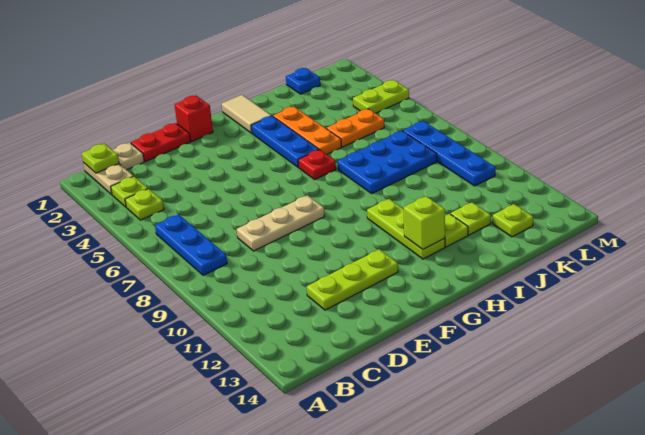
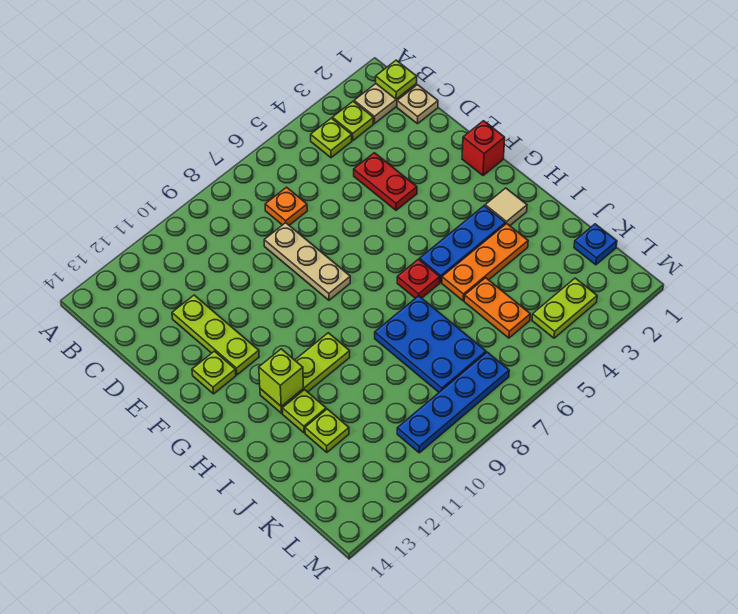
blue 1x3 plate [155,214,227,275] -> none
none -> orange 1x1 plate [265,187,307,225]
red 1x2 plate [131,123,190,162] -> red 1x2 plate moved to [354,153,417,210]
tan 1x2 tile [222,95,271,133] -> tan 1x1 tile [485,188,527,226]
lime 1x1 plate [493,204,533,237] -> lime 1x1 plate moved to [192,351,236,394]
lime 1x2 plate [353,80,409,113] -> lime 1x2 plate turned to [532,278,597,338]

